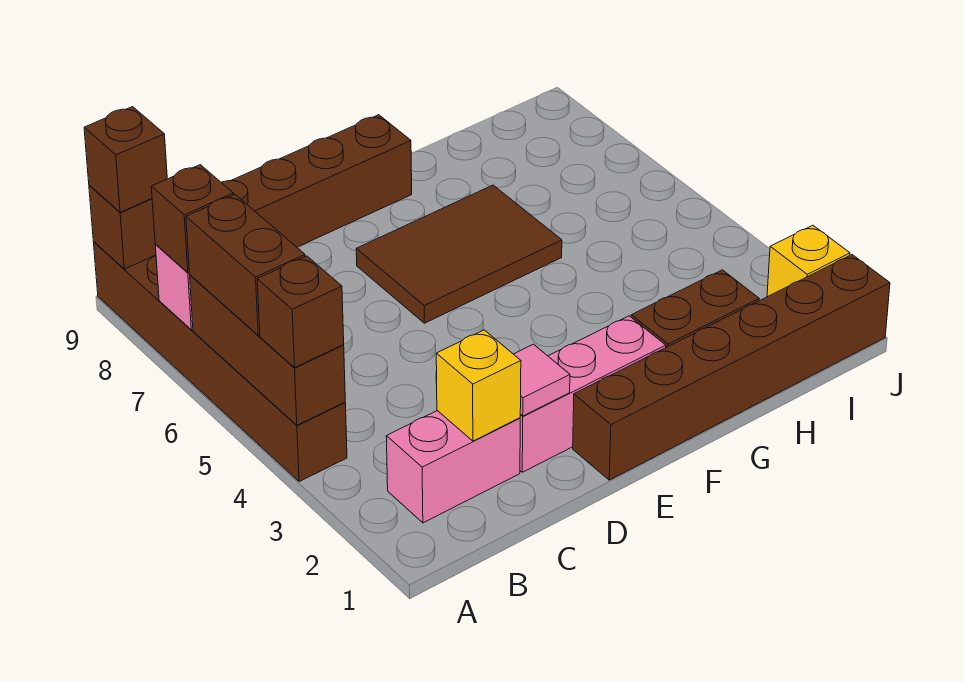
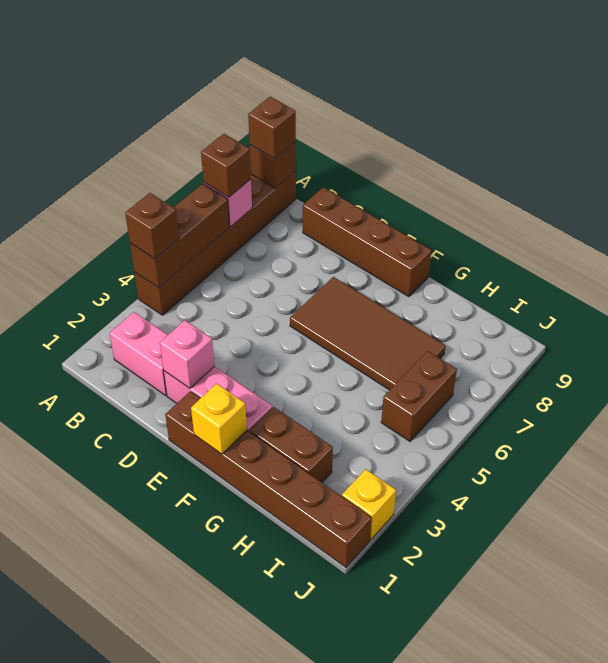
brown 1x2 brick [186,195,305,335] -> brown 1x2 brick moved to [381,351,457,441]
yellow 1x1 brick [436,330,521,441] -> yellow 1x1 brick moved to [191,384,247,454]
pink 1x1 tile [514,344,570,416] -> pink 1x1 brick [160,320,214,388]
brown 2x3 tile [356,185,562,323] -> brown 2x4 tile [290,277,445,390]

